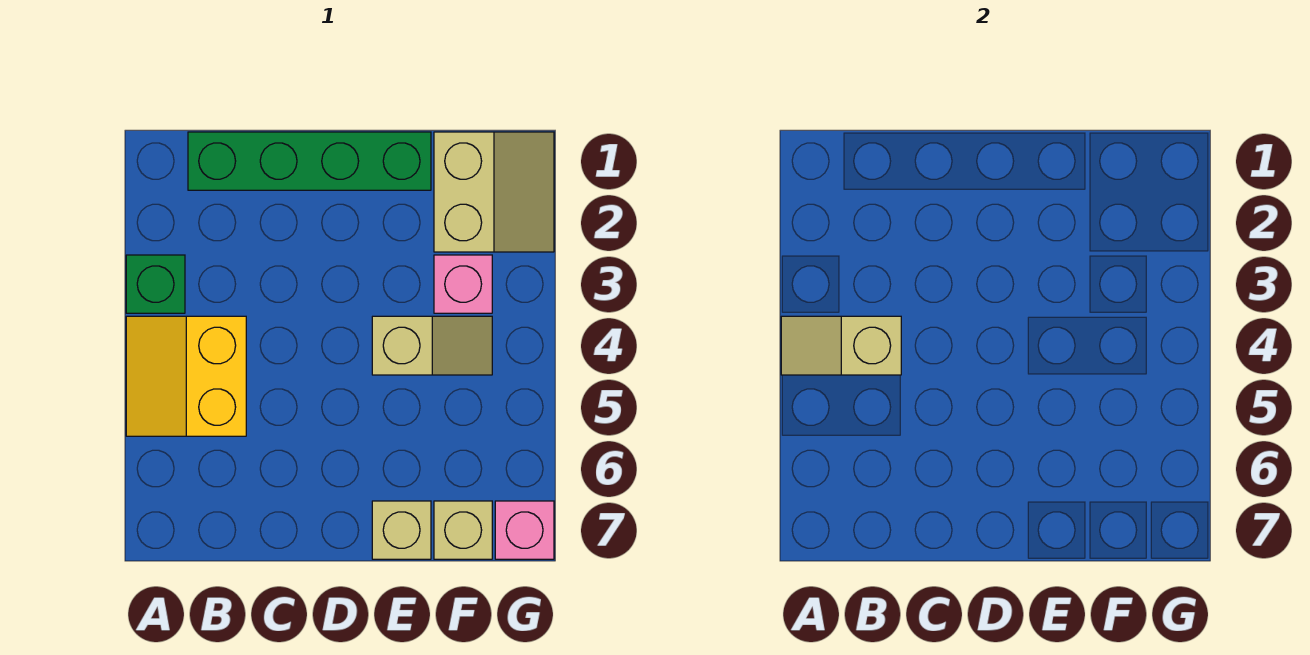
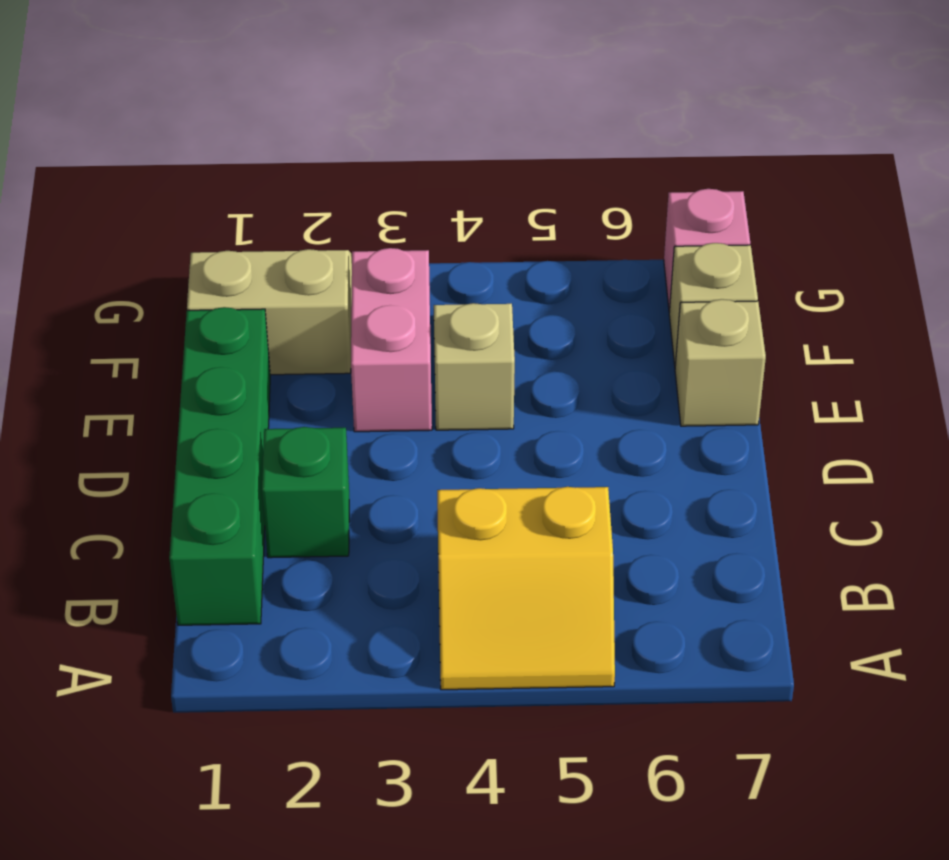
green 1x1 brick [126,255,185,313] -> green 1x1 brick moved to [262,427,349,558]
tan 1x2 slope [781,316,901,375] -> none
pink 1x1 brick [434,255,492,313] -> pink 1x2 brick [351,248,432,432]

